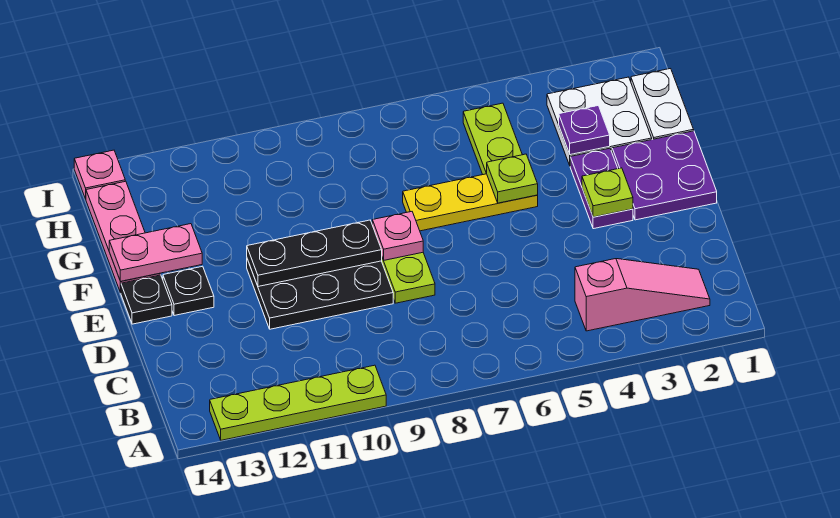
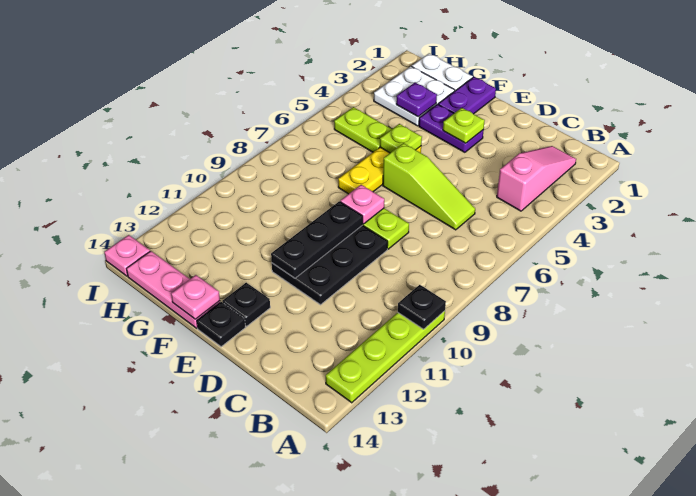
none -> black 1x1 plate [398,285,446,329]
none -> lime 1x3 slope [383,143,475,230]
purple 2x2 plate [612,131,717,220] -> purple 1x2 plate [438,77,496,114]
pink 1x2 plate [109,224,202,281] -> pink 1x1 plate [171,275,220,319]

